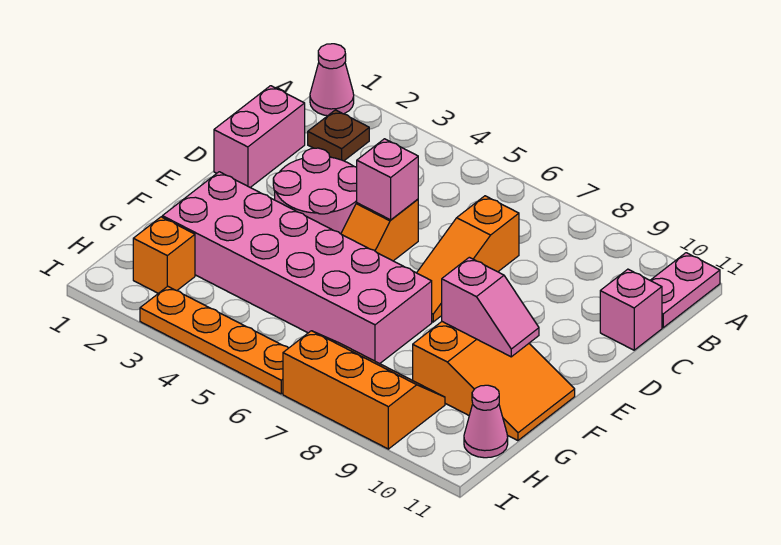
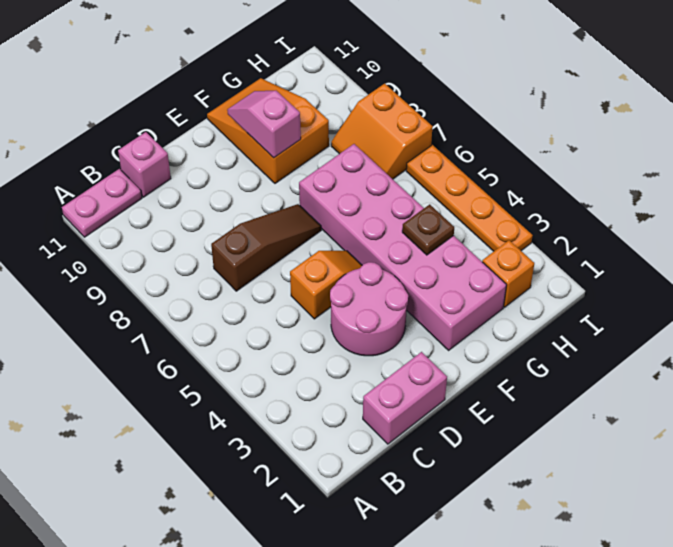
pink 1x1 cone [310,44,354,116] -> none
brown 1x1 plate [308,110,369,161] -> brown 1x1 plate moved to [402,204,454,255]
orange 1x3 slope [417,196,519,322] -> brown 1x3 slope [211,204,321,291]
pink 1x1 brick [357,139,418,220] -> none
orange 2x3 slope [283,331,445,449] -> orange 2x2 slope [331,84,433,179]
pink 1x1 cone [464,385,508,458] -> none

